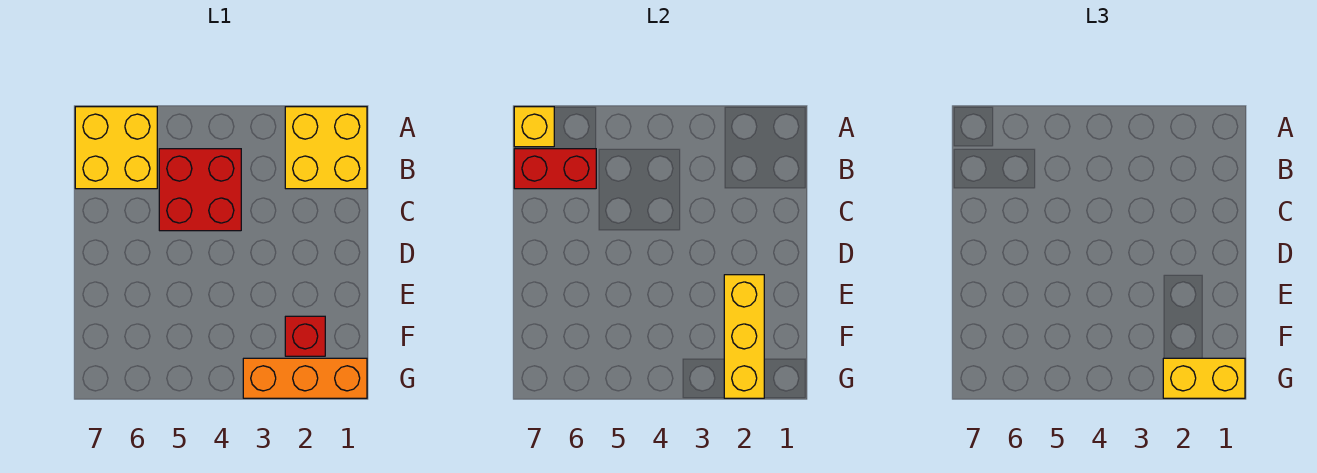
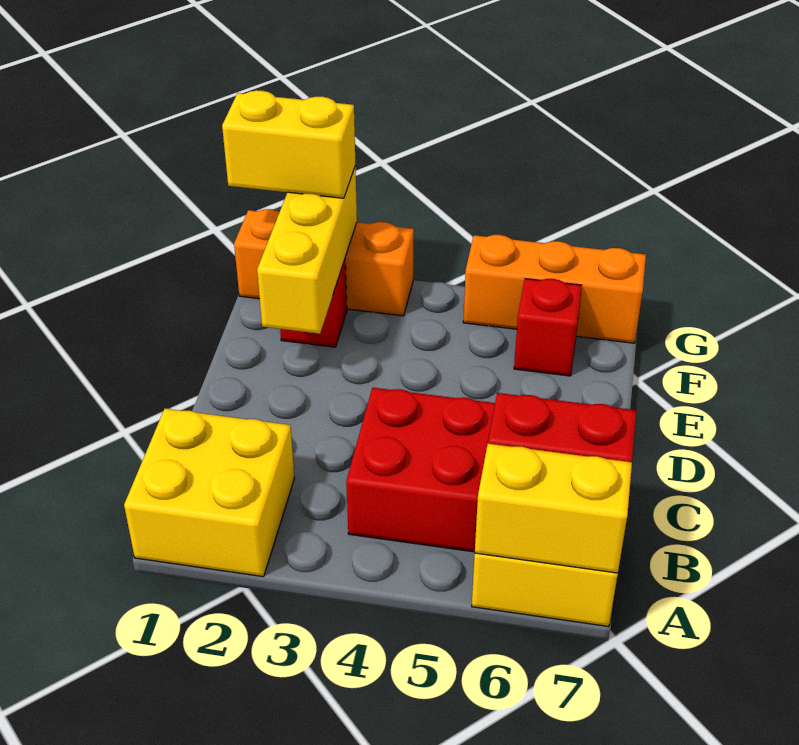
yellow 1x1 brick [514,107,554,147] -> yellow 1x2 brick [475,444,632,573]
none -> red 1x1 brick [514,279,582,376]
none -> orange 1x3 brick [463,235,646,343]

